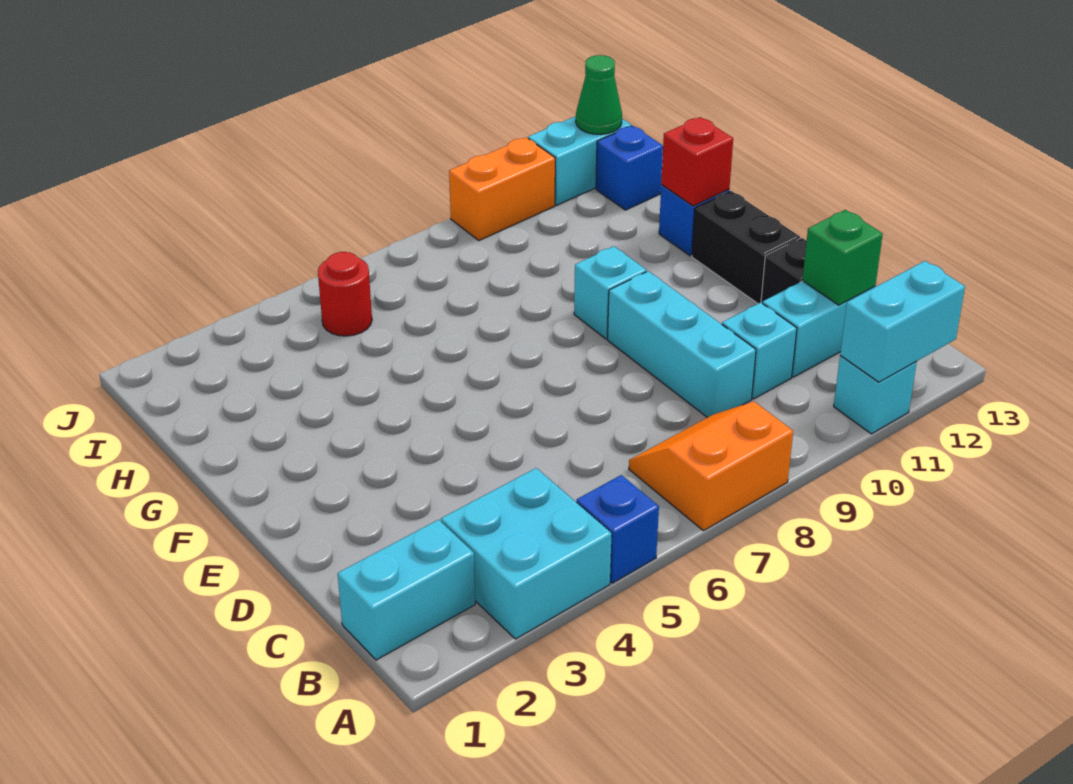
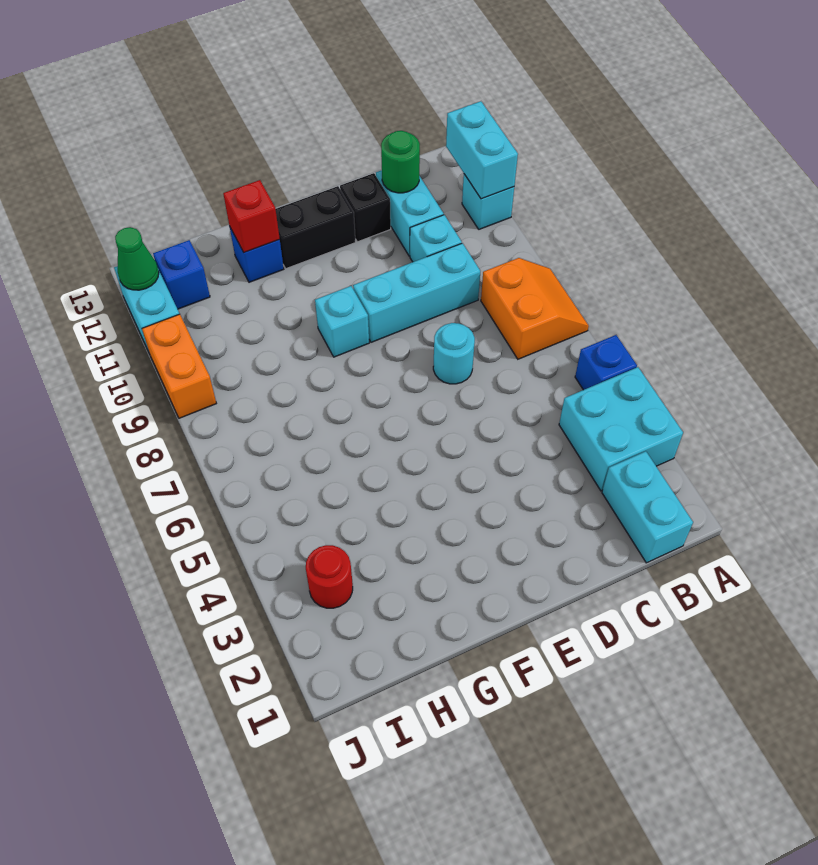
orange 2x2 slope [629,402,793,531] -> orange 2x2 slope turned to [481,258,589,359]
green 1x1 brick [802,210,883,305] -> green 1x1 round brick [381,131,420,193]
none -> cyan 1x1 round brick [433,323,475,384]
red 1x1 round brick [318,252,372,336] -> red 1x1 round brick moved to [306,545,353,608]

